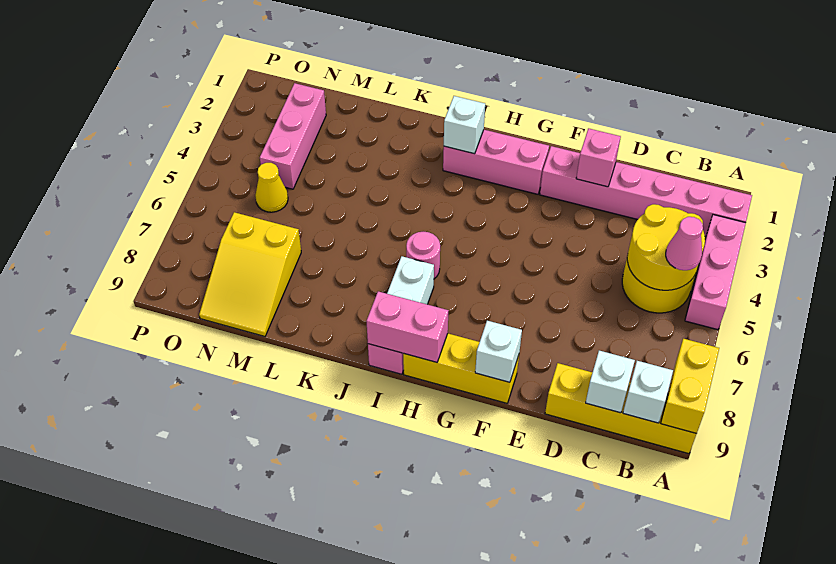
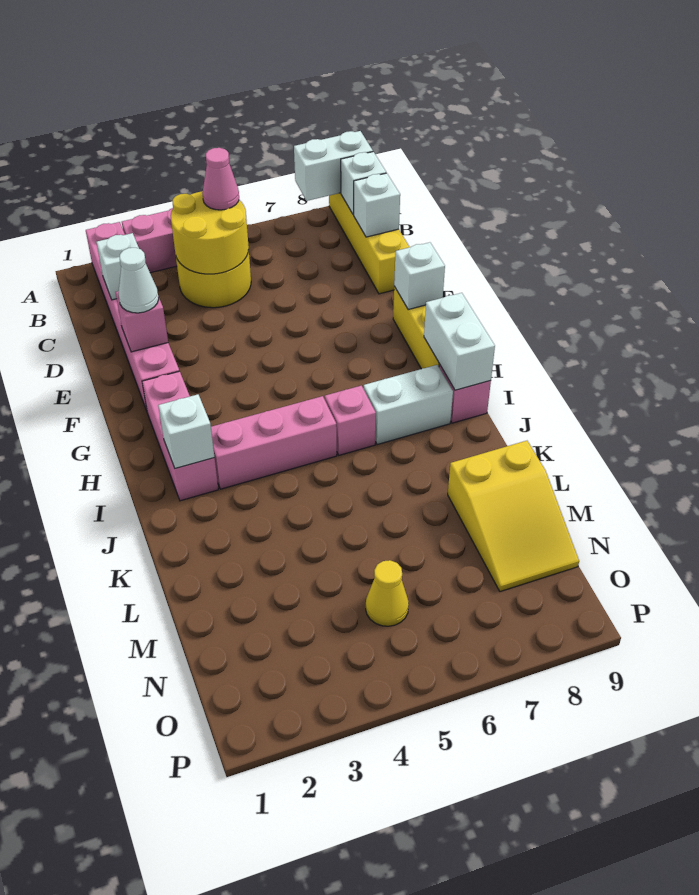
yellow 1x2 brick [661,339,719,434] -> white 1x2 brick [294,131,373,201]
none -> white 1x1 brick [97,233,139,300]
none -> white 1x1 cone [119,248,159,313]
pink 1x2 brick [366,291,449,362] -> white 1x2 brick [424,293,495,390]
pink 1x1 round brick [406,232,440,279] -> pink 1x1 brick [325,386,376,455]
yellow 2x3 slope [199,212,301,336] -> yellow 2x3 slope turned to [448,441,579,592]
pink 1x3 brick [260,83,326,189] -> pink 1x3 brick moved to [211,396,337,489]

